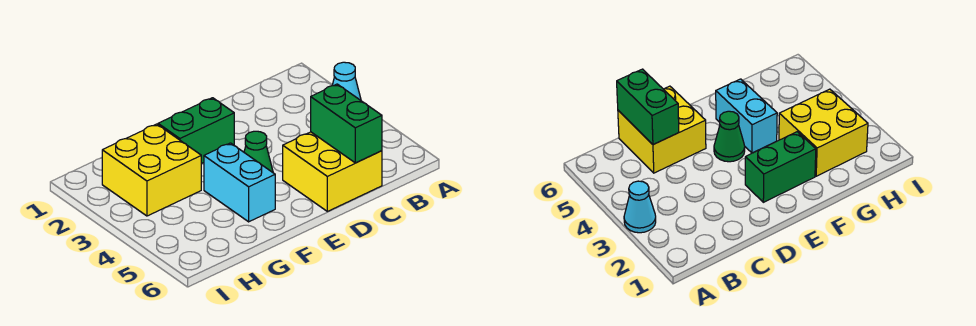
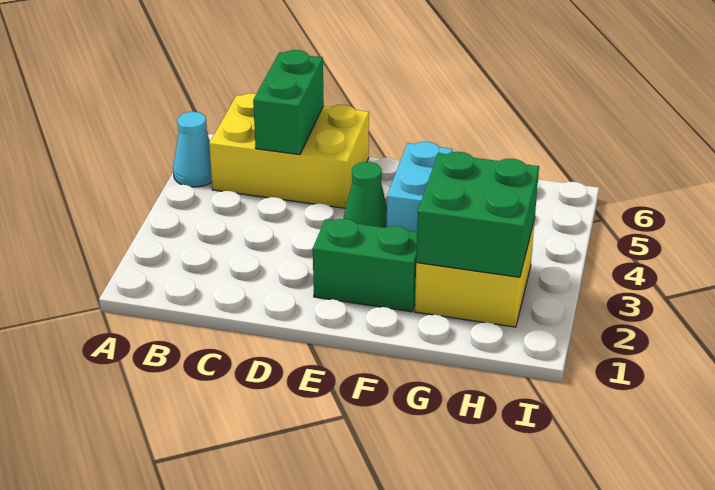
cyan 1x1 cone [332,62,361,100] -> cyan 1x1 cone moved to [173,112,212,187]
yellow 2x2 brick [283,132,382,211] -> yellow 2x3 brick [209,93,369,208]
none -> green 2x2 brick [416,152,539,277]

